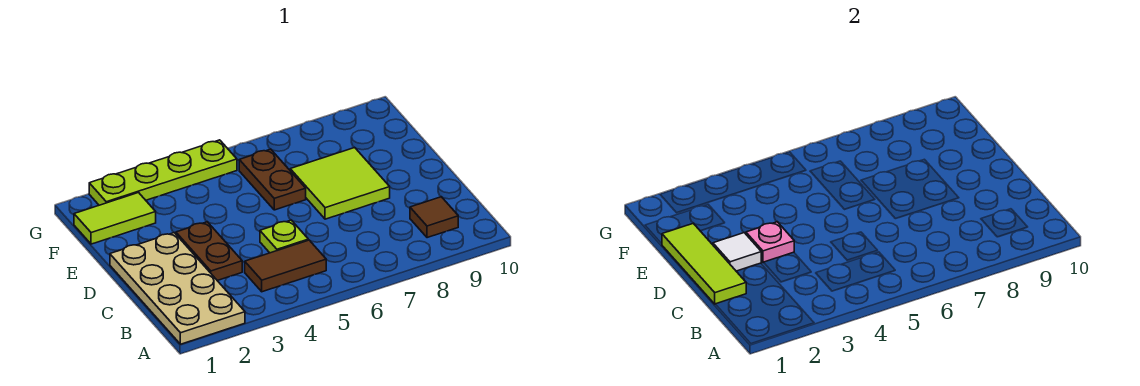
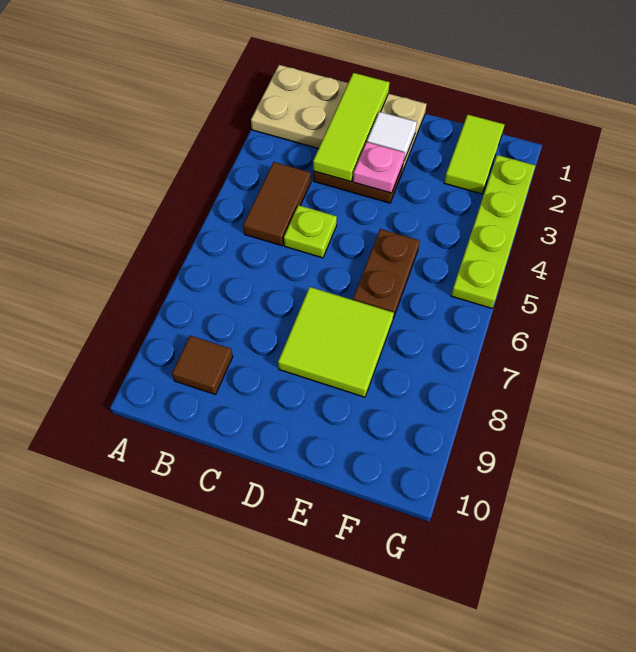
lime 1x3 tile [662,223,746,304] -> lime 1x3 tile turned to [313,73,390,182]
brown 1x2 plate [239,149,306,210] -> brown 1x2 plate turned to [353,229,420,318]

